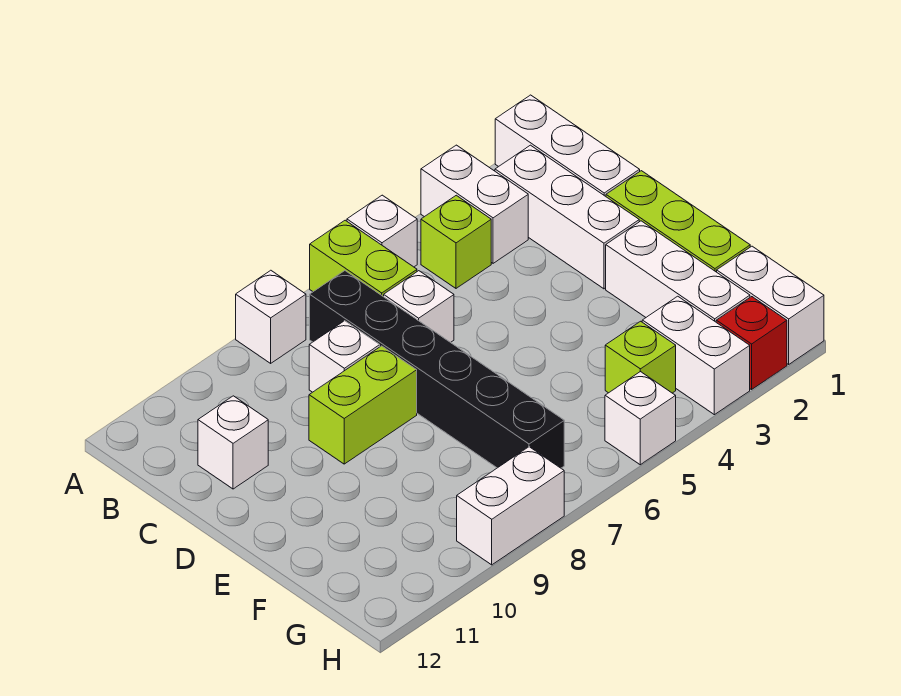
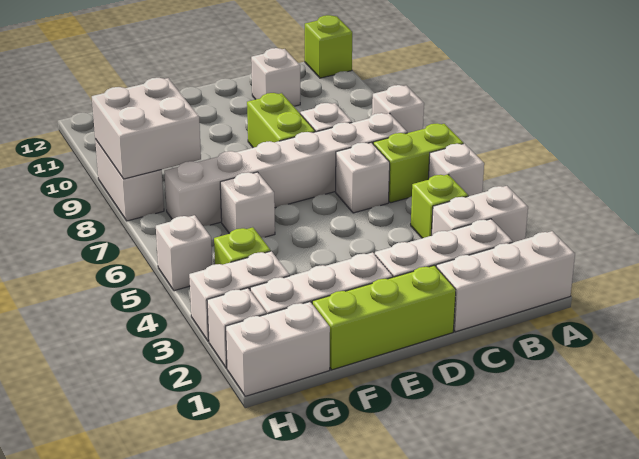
none -> lime 1x1 brick [305,15,352,78]
black 1x6 brick [310,271,564,468] -> white 1x6 brick [164,113,407,226]
none -> white 1x1 brick [220,172,275,238]
none -> white 2x2 brick [92,78,201,179]
red 1x1 brick [716,297,787,390] -> white 1x1 brick [207,288,266,368]

